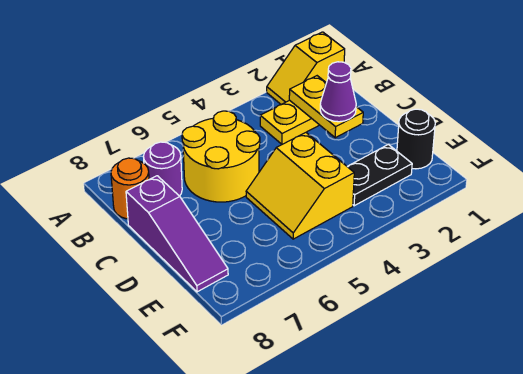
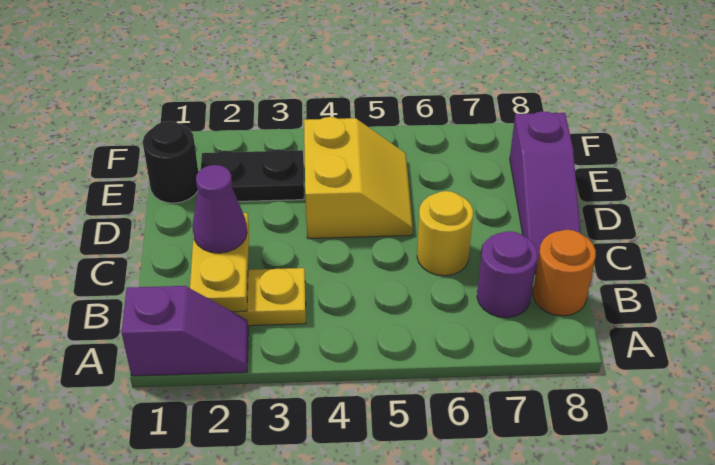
yellow 1x2 slope [267,32,345,105] -> purple 1x2 slope [122,286,248,376]
yellow 2x2 round brick [182,111,260,202] -> yellow 1x1 round brick [417,191,473,276]
purple 1x3 slope [126,176,228,292] -> purple 1x3 slope turned to [510,111,581,273]

